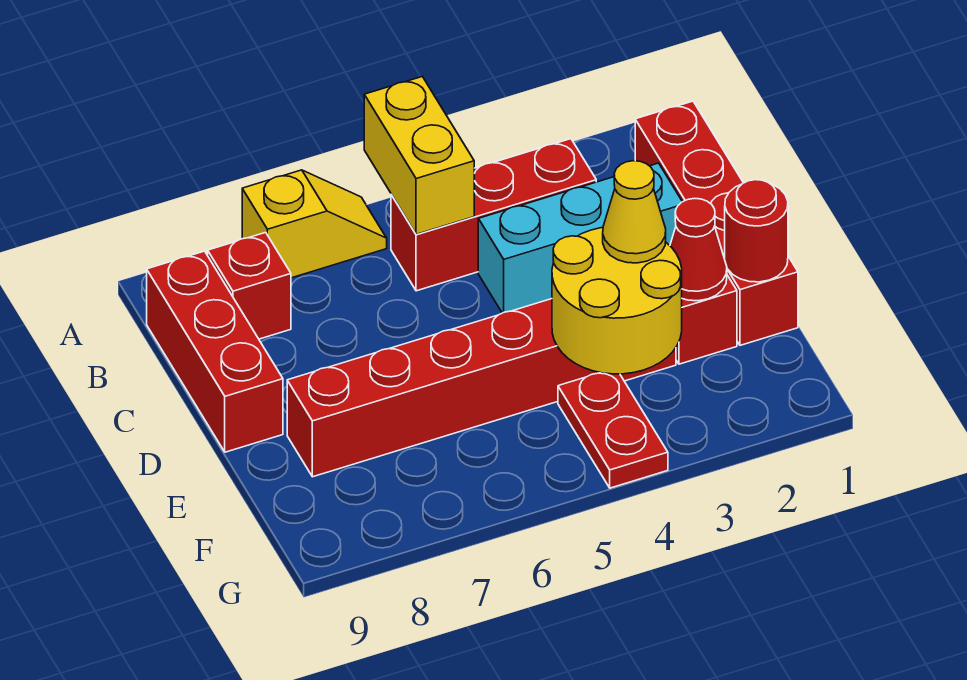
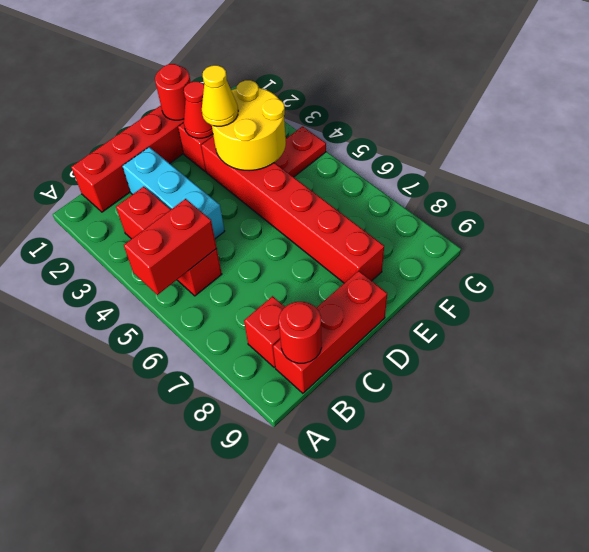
yellow 1x2 brick [364,77,474,234] -> red 1x2 brick [124,199,217,295]
yellow 1x2 slope [242,170,387,278] -> none
none -> red 1x1 round brick [279,302,322,363]

